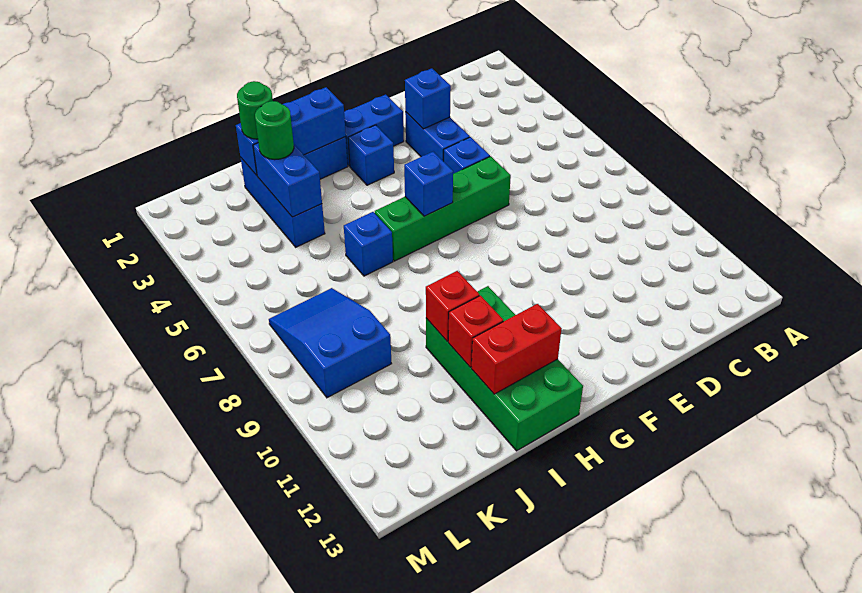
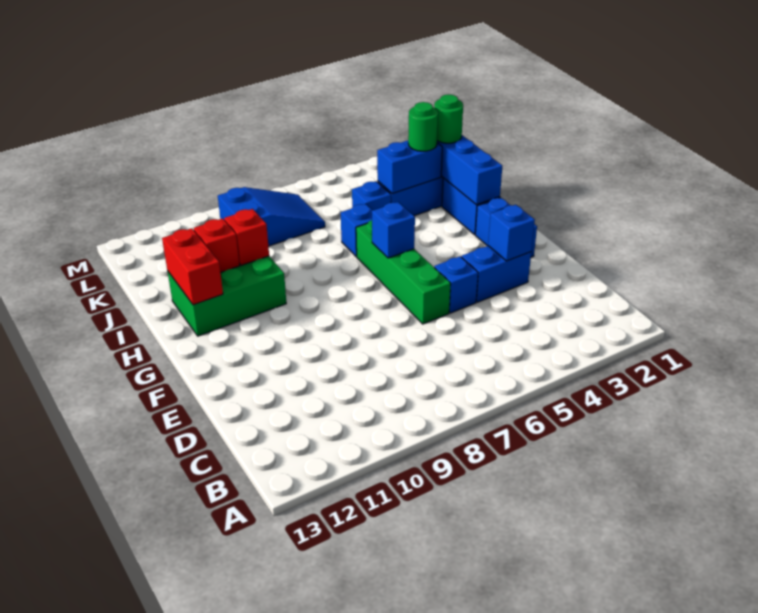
blue 1x1 brick [348,125,394,185] -> blue 1x1 brick moved to [352,181,391,210]
green 2x4 brick [426,286,583,451] -> green 2x3 brick [168,256,286,336]

